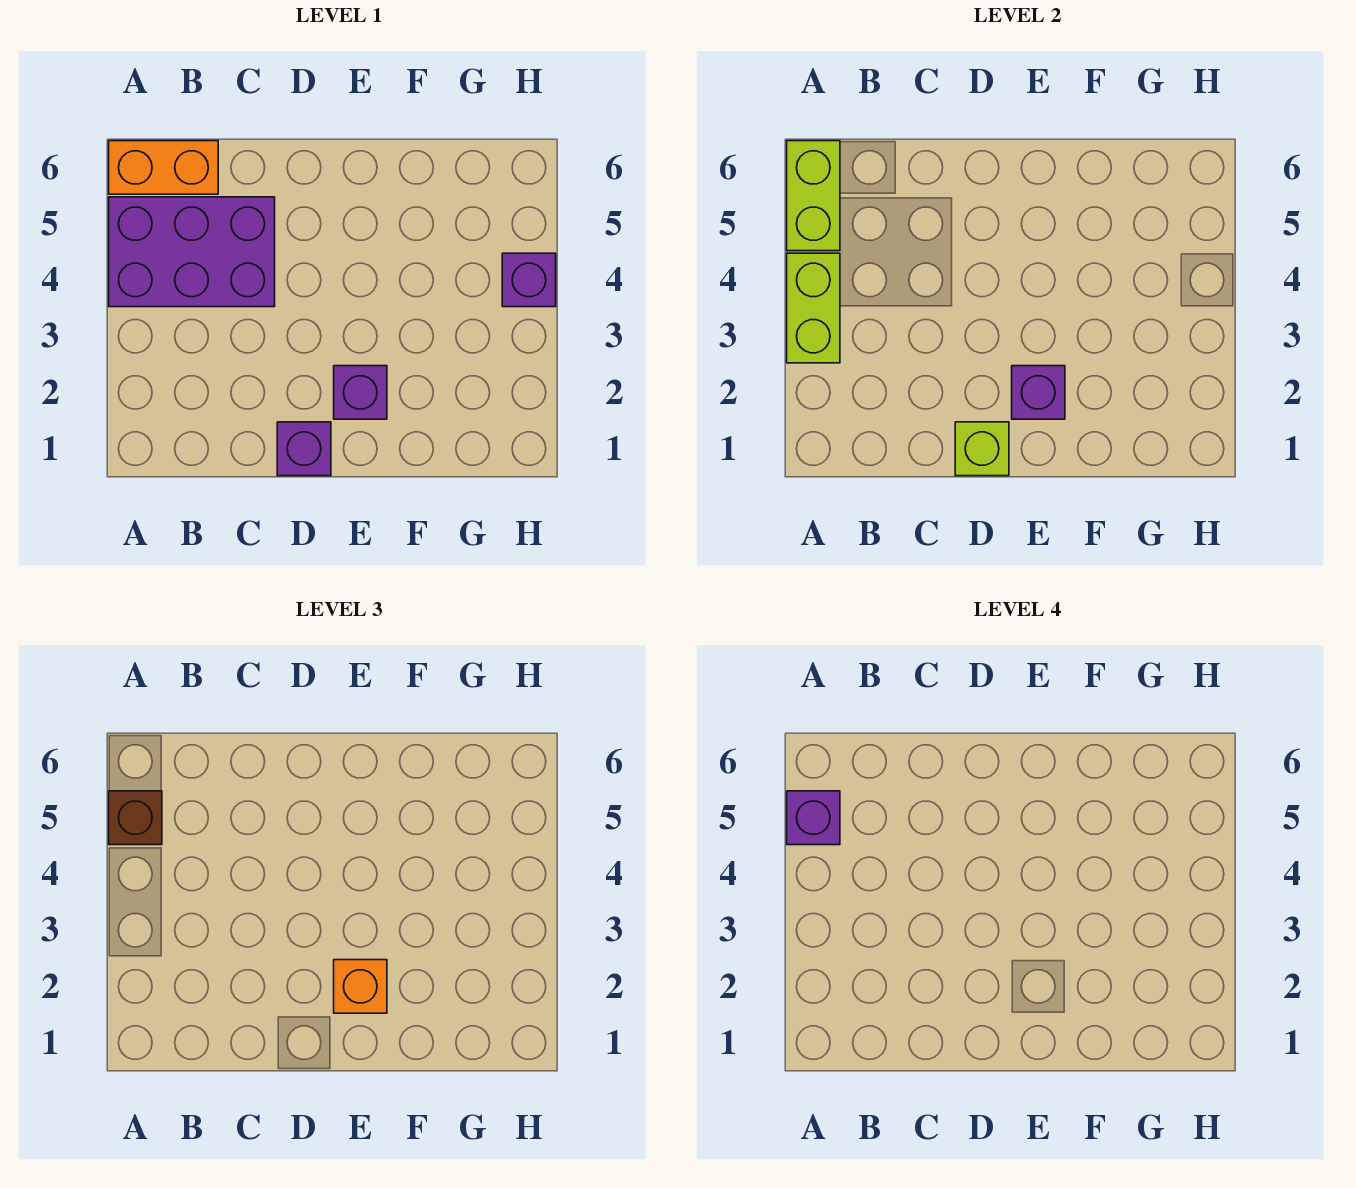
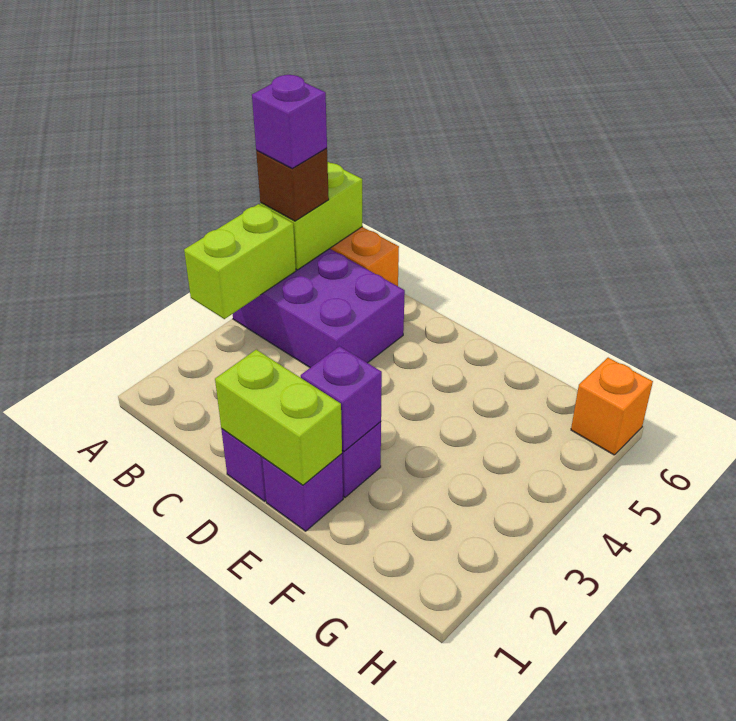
lime 1x1 brick [955,422,1009,476] -> lime 1x2 brick [215,349,342,485]
orange 1x1 brick [334,960,387,1013] -> orange 1x1 brick moved to [571,358,653,455]
purple 1x1 brick [502,253,556,307] -> purple 1x1 brick moved to [262,454,343,531]

